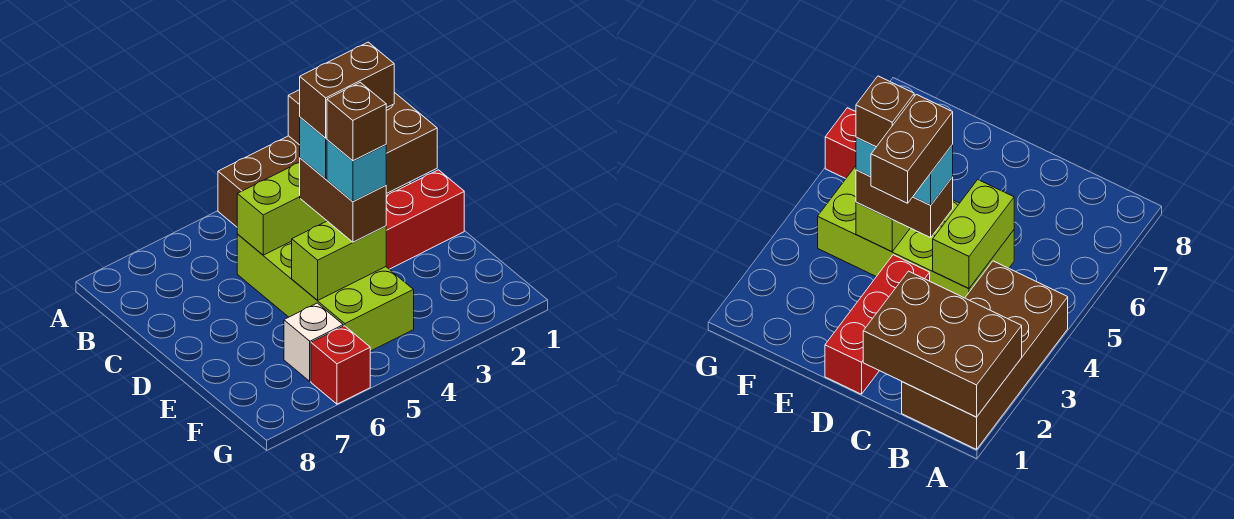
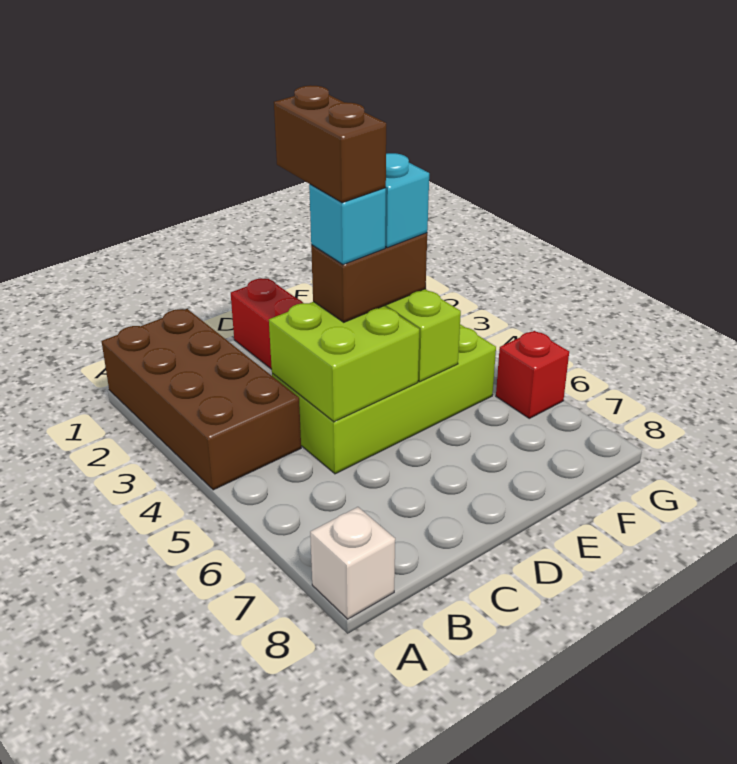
brown 2x3 brick [288,90,437,194] -> none
lime 1x2 brick [237,163,327,255] -> lime 2x2 brick [269,302,419,422]
brown 1x1 brick [327,82,386,161] -> none
white 1x1 brick [284,303,343,381] -> white 1x1 brick moved to [310,507,395,619]

